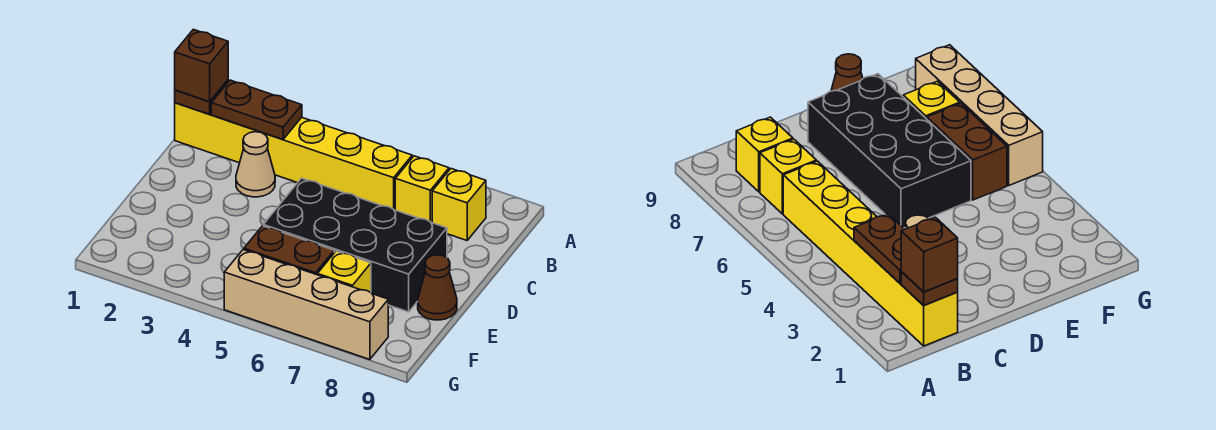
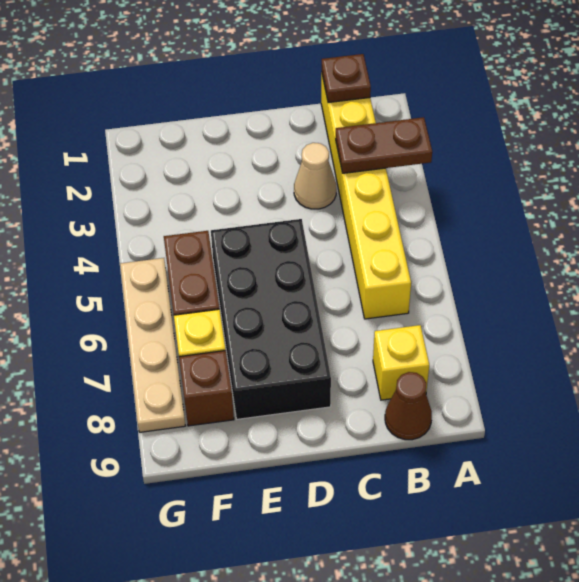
brown 1x1 brick [175,29,228,102] -> brown 1x1 brick moved to [179,351,234,426]
brown 1x2 plate [211,80,302,139] -> brown 1x2 plate turned to [336,117,432,173]
yellow 1x1 brick [395,156,449,223] -> none
brown 1x1 cone [418,255,457,320] -> brown 1x1 cone moved to [385,372,432,440]
tan 1x4 brick [224,250,388,360] -> tan 1x4 plate [120,258,185,432]

